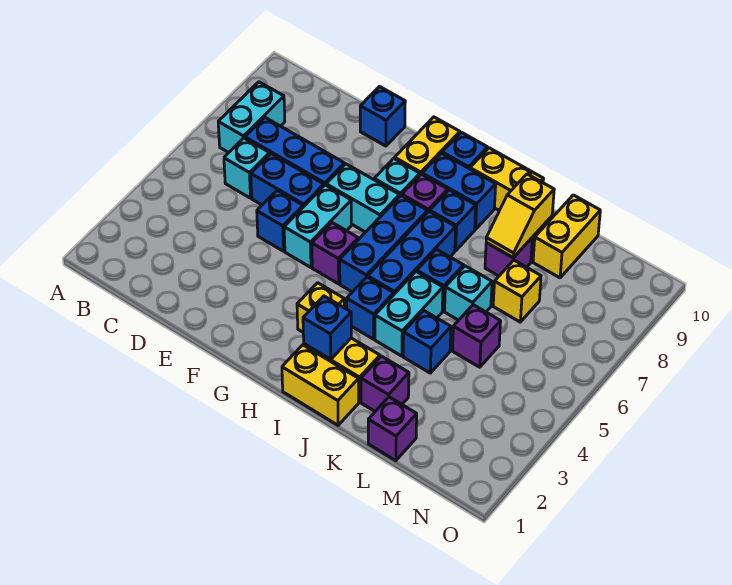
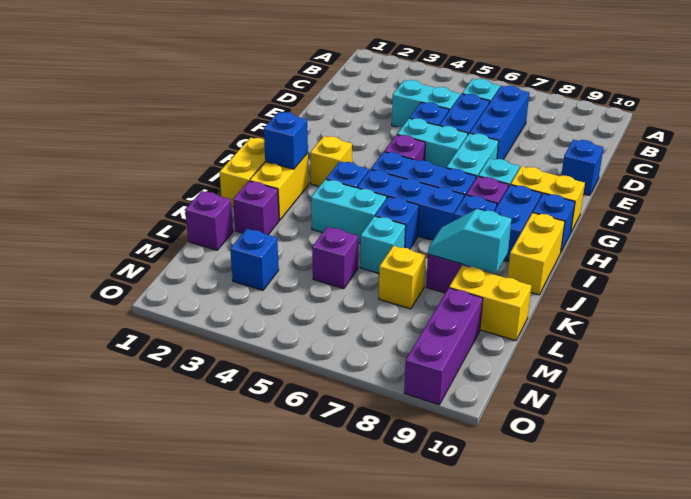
cyan 1x2 brick [218,82,285,153] -> cyan 1x2 brick moved to [392,80,460,127]
blue 1x1 brick [403,310,451,373] -> blue 1x1 brick moved to [230,229,279,290]
yellow 1x2 slope [486,174,554,258] -> cyan 1x2 slope [428,209,511,273]
none -> purple 1x3 brick [404,288,483,405]

